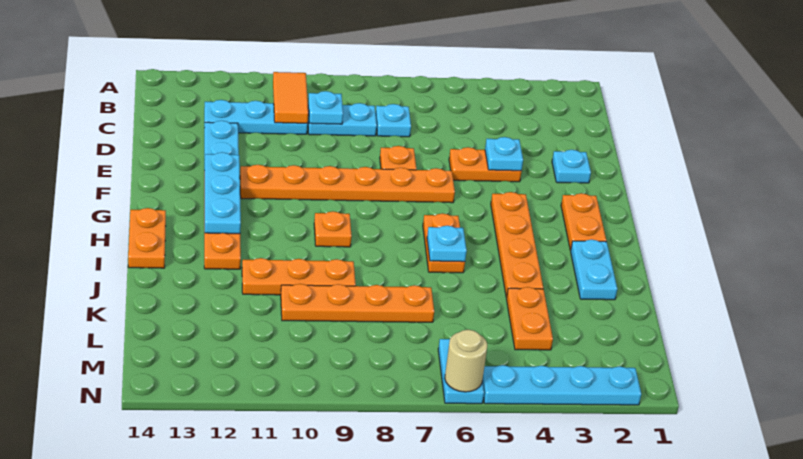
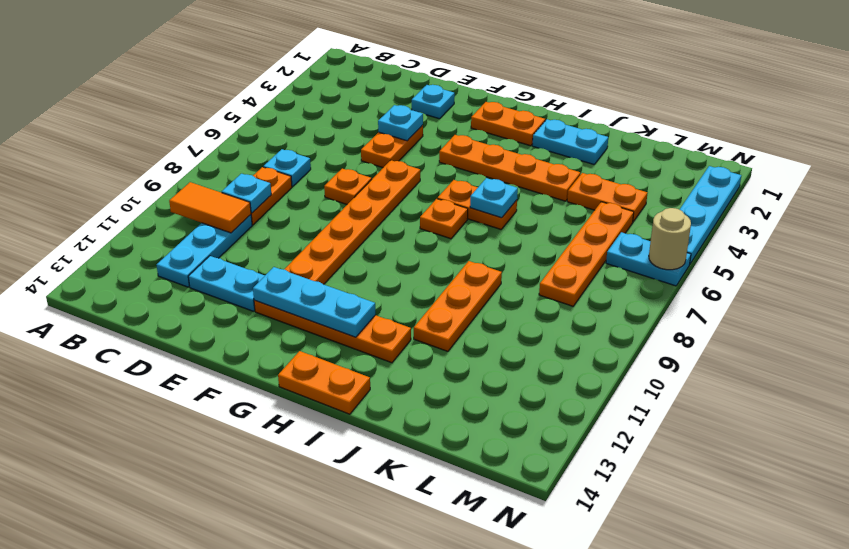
cyan 1x2 plate [308,103,377,136] -> orange 1x2 plate [251,167,292,225]
orange 1x1 plate [314,211,352,247] -> orange 1x1 plate moved to [420,199,468,239]
orange 1x4 plate [281,284,434,322] -> orange 1x4 plate moved to [539,202,634,306]

